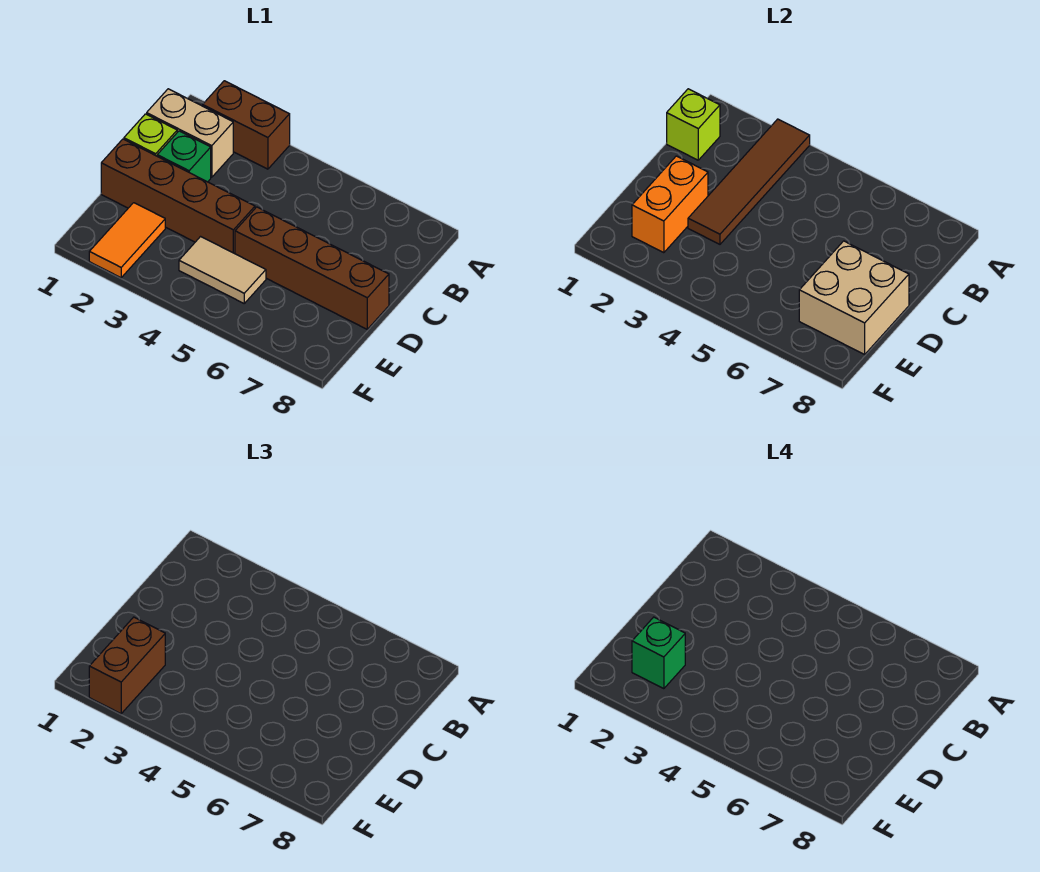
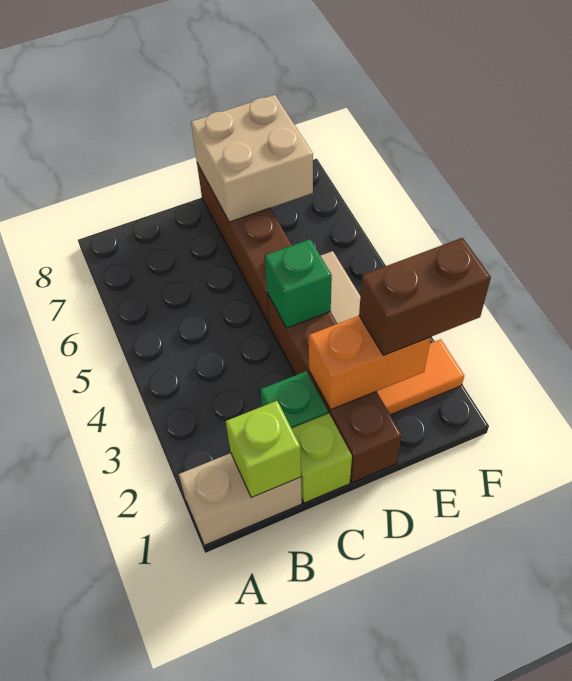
brown 1x2 brick [203,81,290,169] -> none
brown 1x4 tile [688,119,810,244] -> none
tan 1x2 brick [147,89,233,177] -> tan 1x2 brick turned to [179,453,302,545]
green 1x1 brick [632,617,685,689] -> green 1x1 brick moved to [265,239,332,328]

